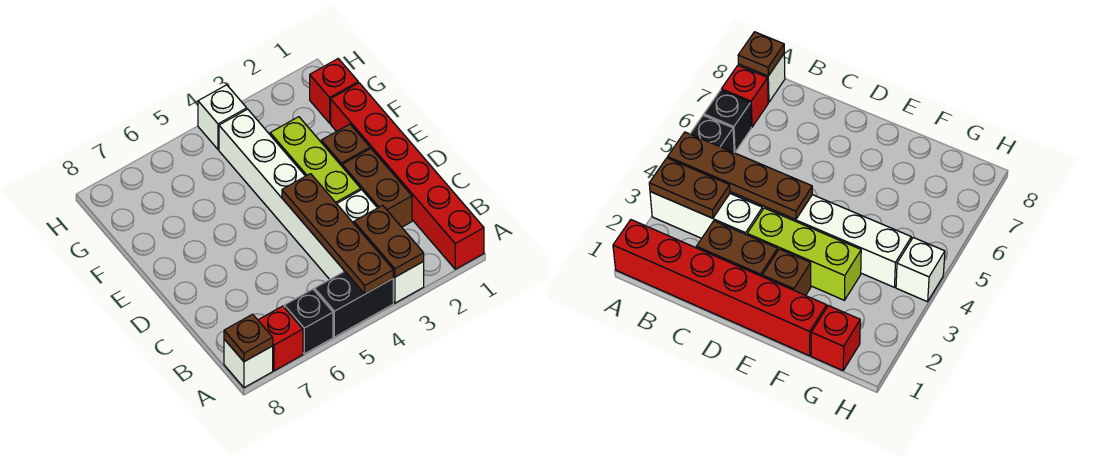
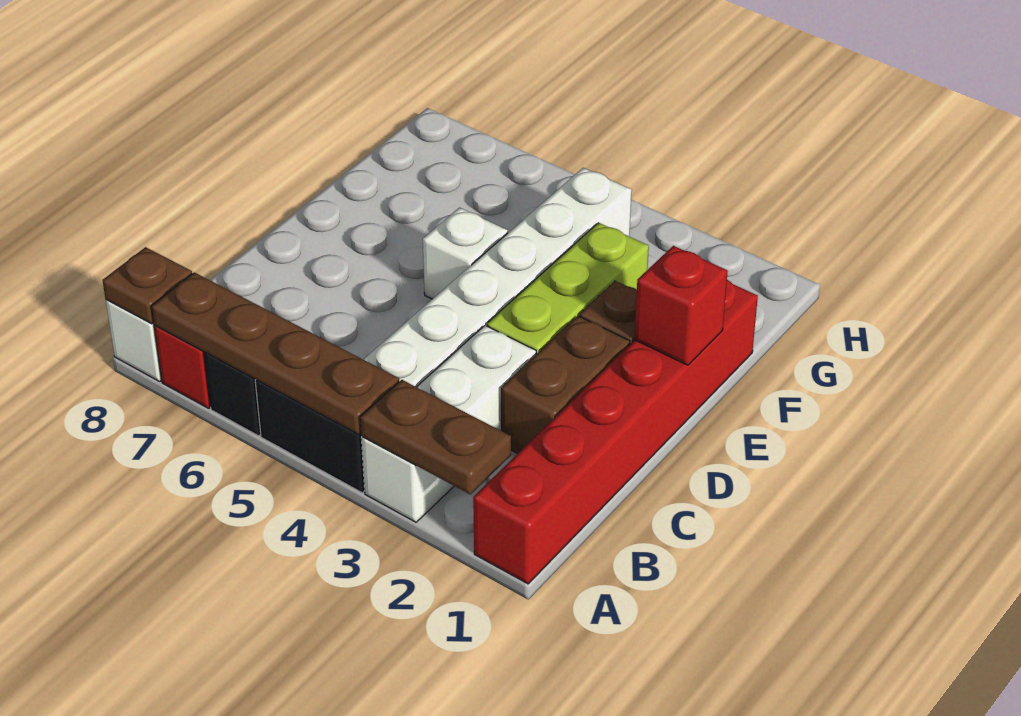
brown 1x2 plate [354,205,424,277] -> brown 1x2 plate turned to [360,380,511,494]
brown 1x4 plate [282,174,393,294] -> brown 1x4 plate turned to [151,272,399,434]
red 1x1 brick [310,59,358,123] -> red 1x1 brick moved to [634,246,728,365]
white 1x1 brick [198,85,247,150] -> white 1x1 brick moved to [423,208,508,299]

